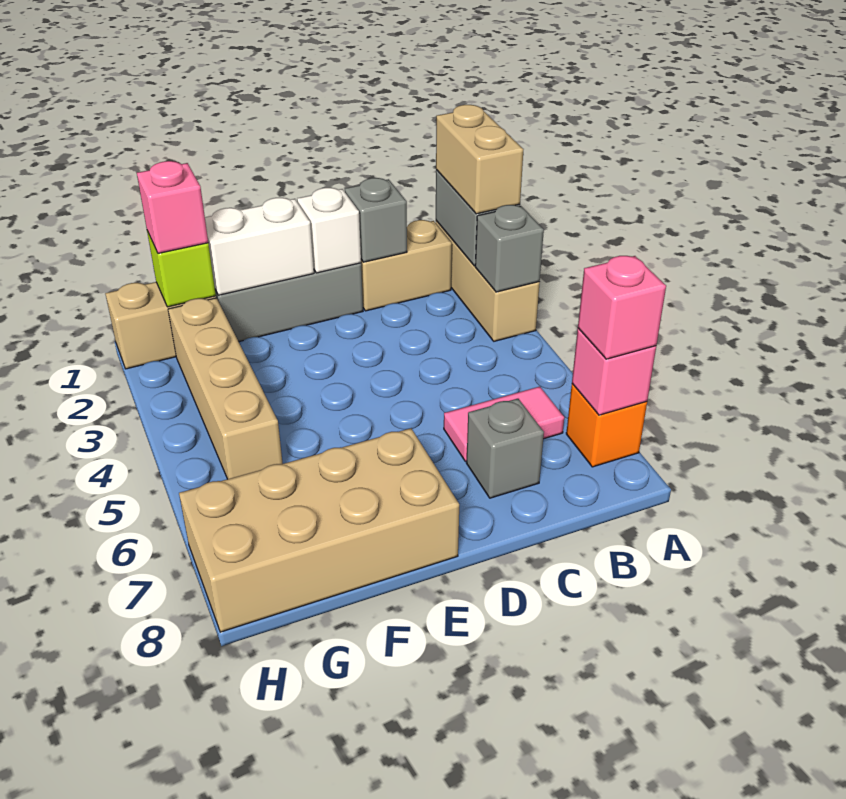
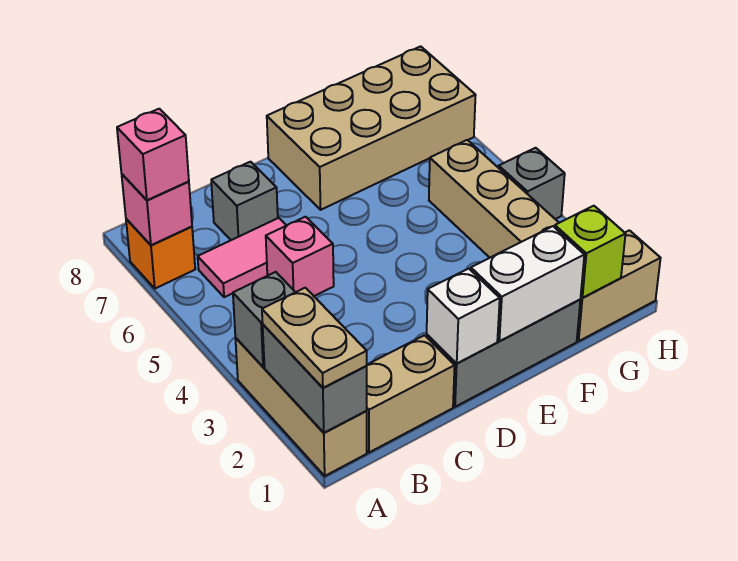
tan 1x2 brick [436,105,523,214] -> tan 1x2 plate [262,288,367,388]
grey 1x1 brick [345,178,407,262] -> grey 1x1 brick moved to [499,148,565,219]
pink 1x1 brick [137,161,208,253] -> pink 1x1 brick moved to [266,217,334,296]

